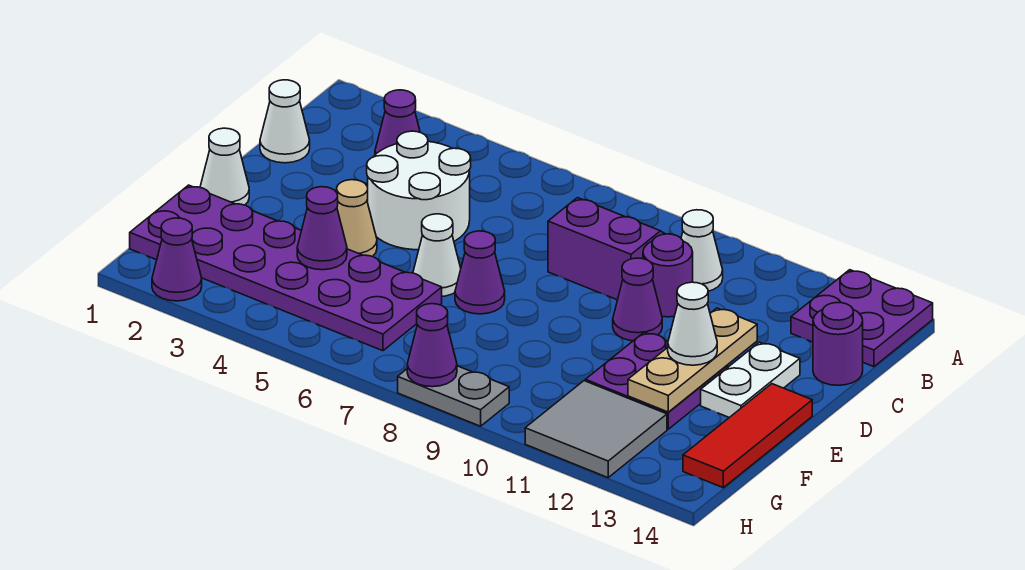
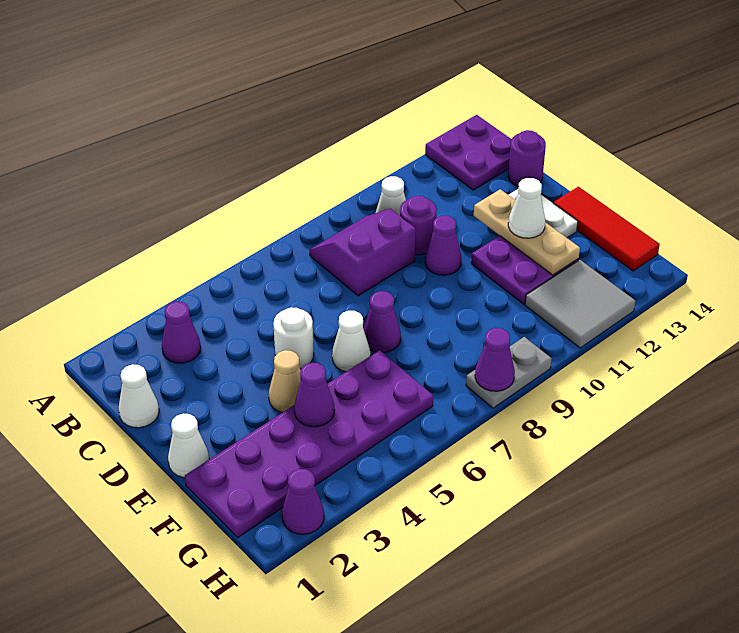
white 2x2 round brick [367,131,471,250] -> white 1x1 round brick [273,308,314,368]

